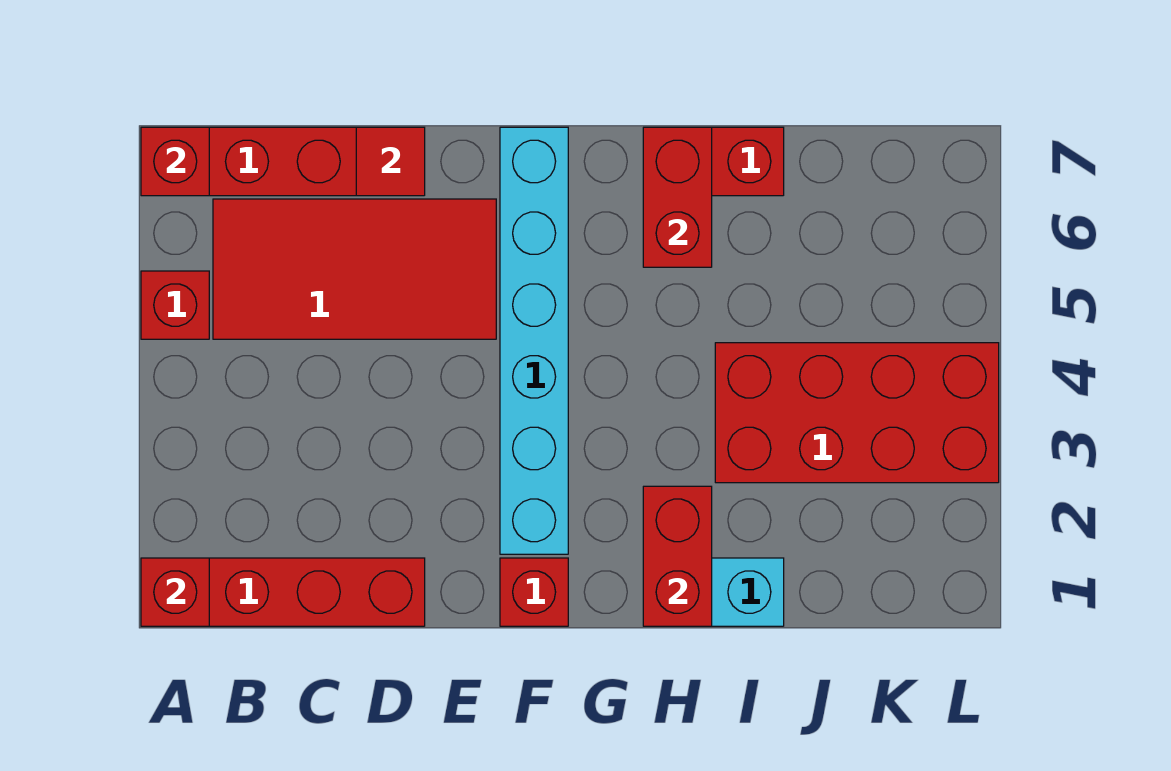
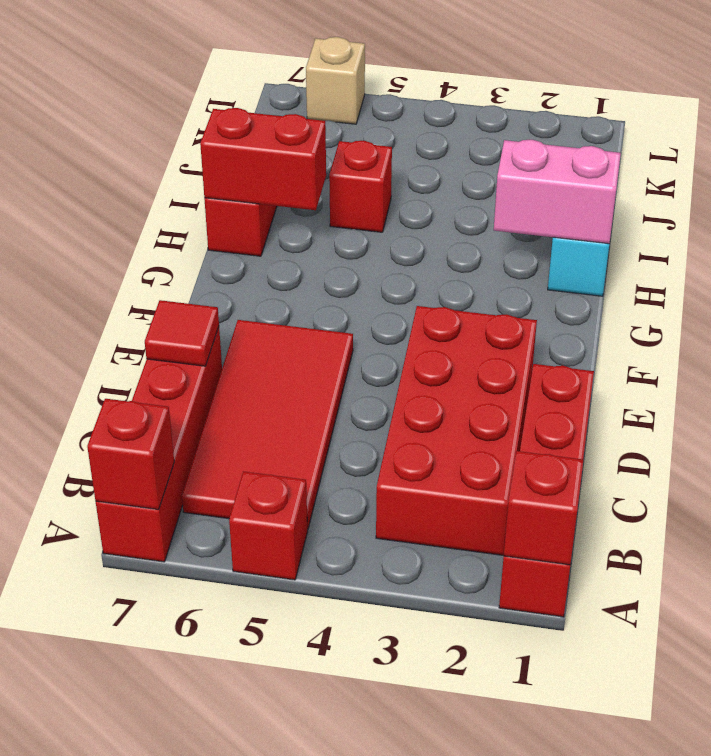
red 1x1 brick [500,558,568,626] -> red 1x1 brick moved to [329,141,392,232]
cyan 1x6 brick [500,127,568,554] -> none
red 1x2 brick [643,486,712,626] -> pink 1x2 brick [494,140,621,244]
red 2x4 brick [715,343,999,483] -> red 2x4 brick moved to [376,306,537,555]
none -> tan 1x1 brick [306,37,365,124]

